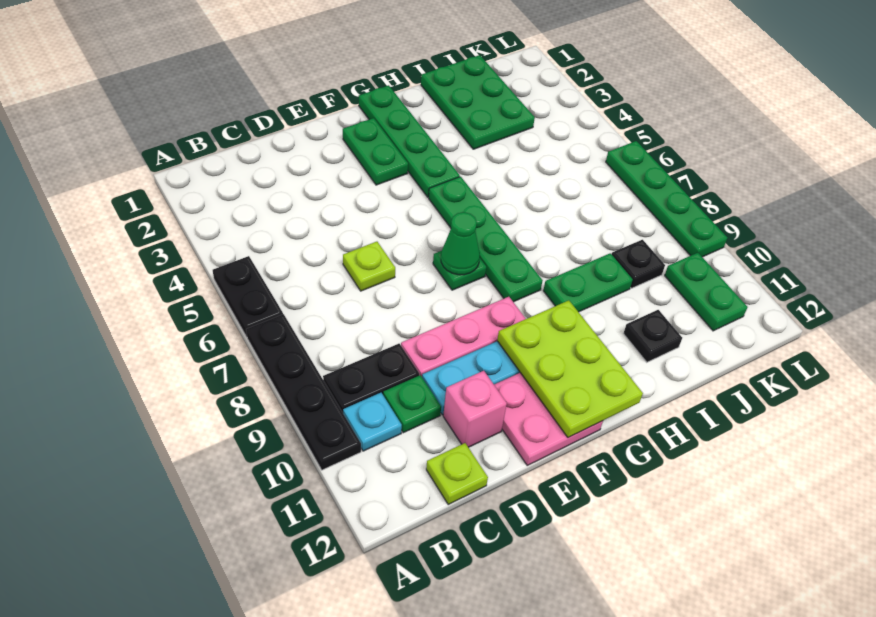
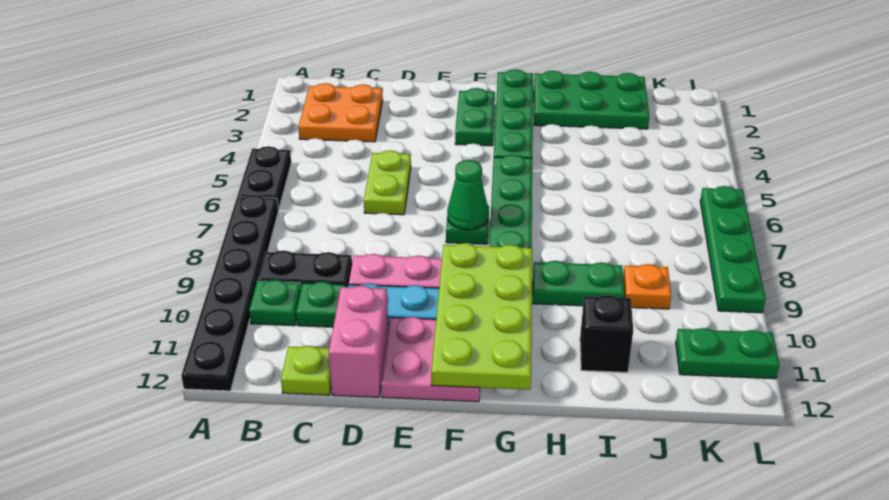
black 1x4 plate [246,314,361,470] -> black 1x6 plate [181,195,278,391]
none -> orange 2x2 plate [298,83,383,142]
cyan 1x1 plate [343,393,402,451] -> green 1x1 plate [249,280,301,326]
lime 1x1 plate [343,242,395,291] -> lime 1x2 plate [364,150,411,215]
pink 1x1 brick [443,371,507,447] -> pink 1x2 brick [329,286,388,397]
lime 2x3 plate [497,300,643,437] -> lime 2x4 plate [431,243,532,390]
green 2x3 plate [421,55,535,149] -> green 2x3 plate turned to [534,71,649,129]
black 1x1 plate [623,310,682,362] -> black 1x1 brick [580,295,633,373]
black 1x1 plate [612,240,665,288] -> orange 1x1 plate [623,264,671,309]
green 1x2 plate [665,253,748,331] -> green 1x2 plate turned to [676,328,779,379]

